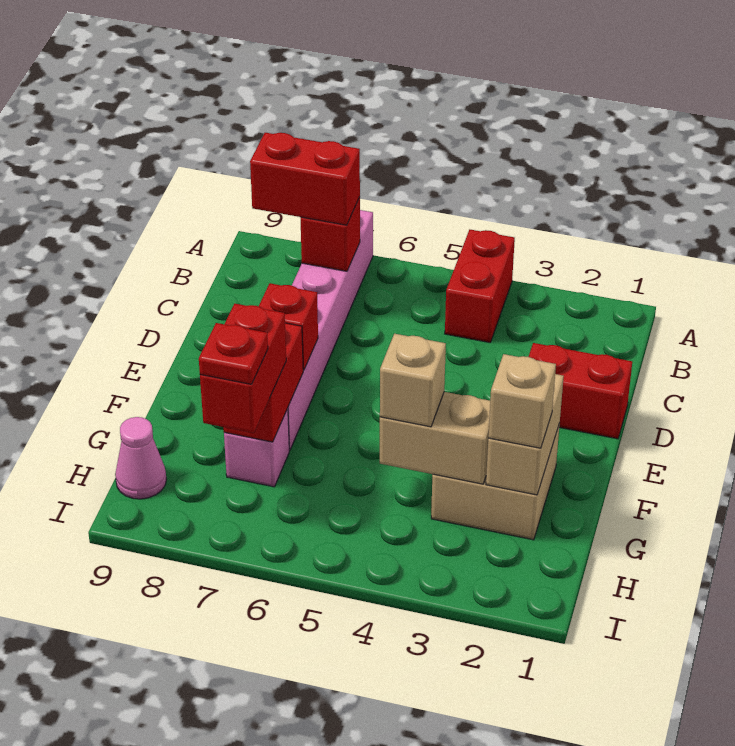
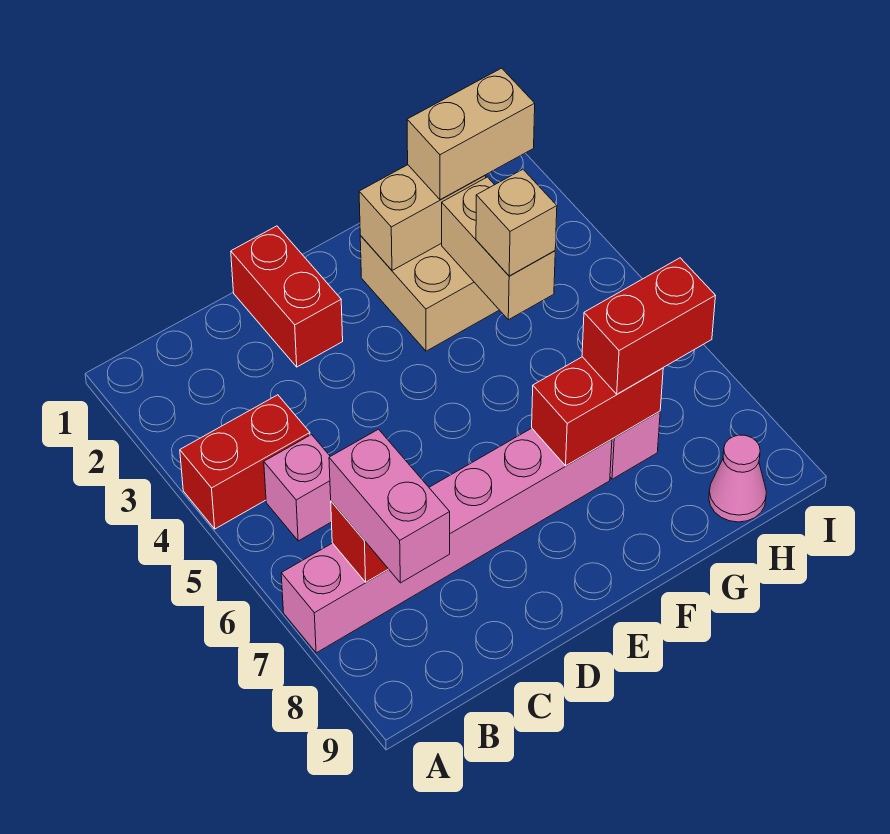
none -> pink 1x1 brick [264,435,332,541]
red 1x2 brick [250,133,360,225] -> pink 1x2 brick [329,429,450,583]
red 1x1 brick [259,283,318,370] -> none
tan 1x1 brick [488,354,556,448] -> tan 1x2 brick [407,68,535,200]
red 1x1 plate [199,323,268,384] -> none

